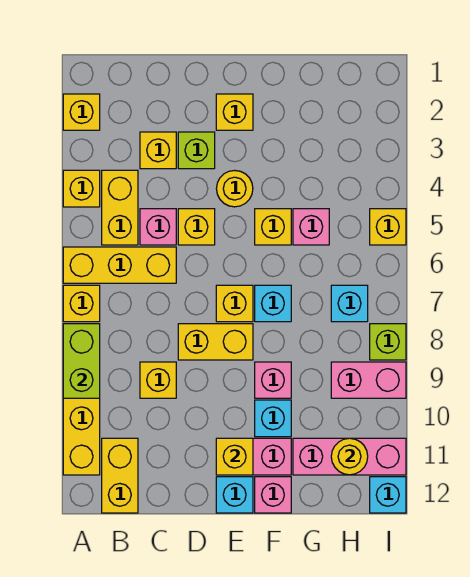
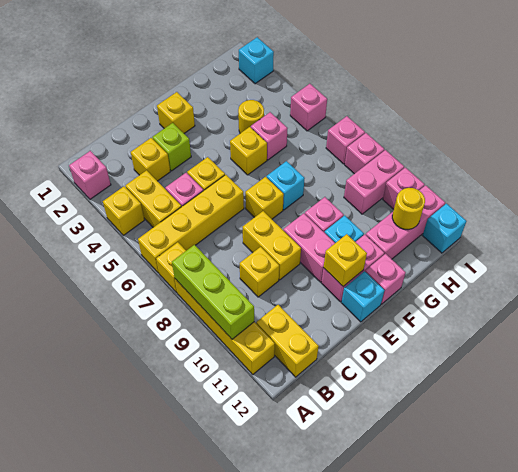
yellow 1x1 brick [63,94,100,130] -> pink 1x1 brick [69,151,111,199]
yellow 1x3 brick [63,247,176,283] -> yellow 1x4 brick [138,175,244,273]
lime 1x2 brick [63,324,100,398] -> lime 1x3 brick [172,245,254,339]
yellow 1x2 brick [178,324,253,360] -> yellow 1x2 brick turned to [243,211,301,280]
yellow 1x1 round brick [216,170,253,207] -> yellow 1x1 round brick moved to [238,100,264,133]
none -> pink 1x2 brick [283,213,335,282]
cyan 1x1 brick [331,285,368,322] -> cyan 1x1 brick moved to [239,37,274,84]
yellow 1x1 brick [370,209,406,245] -> pink 1x1 brick [290,84,327,131]
none -> pink 1x1 brick [326,116,365,164]
lime 1x1 brick [370,324,406,360] -> pink 1x1 brick [345,133,384,174]
none -> pink 1x1 brick [383,167,425,209]

